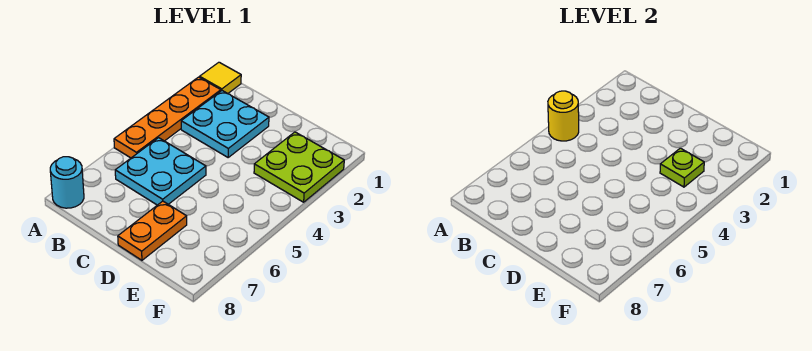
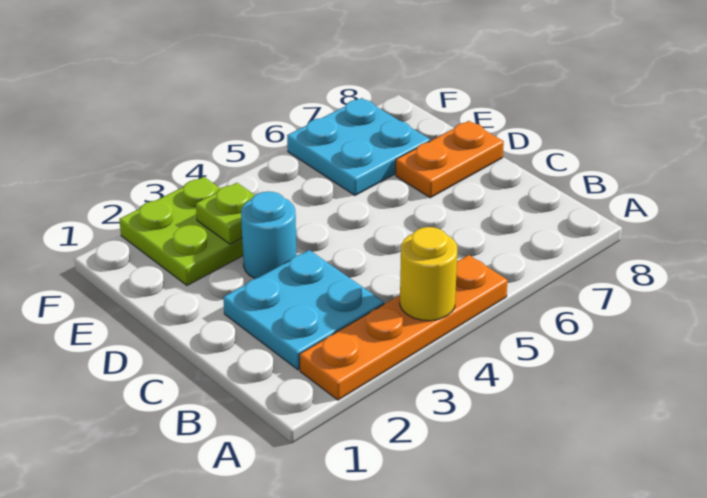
yellow 1x1 tile [200,62,241,94] -> none
cyan 1x1 round brick [50,157,84,208] -> cyan 1x1 round brick moved to [241,192,297,278]
cyan 2x2 plate [115,138,206,205] -> cyan 2x2 plate moved to [287,98,430,195]

